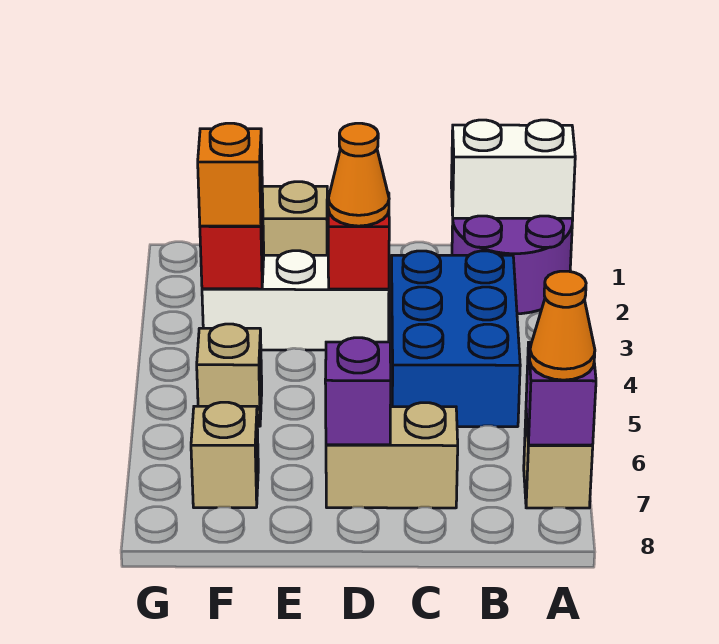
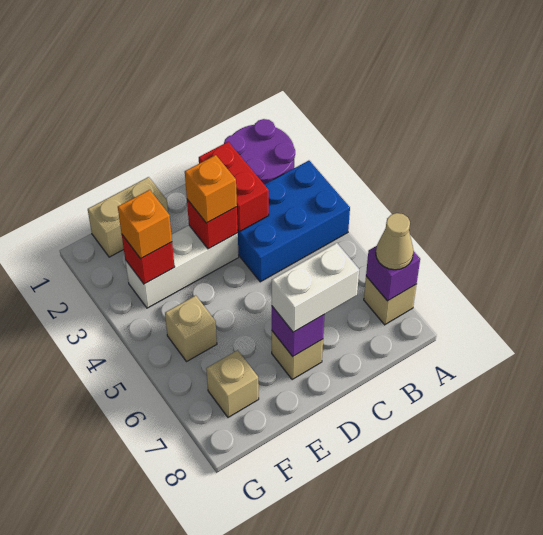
white 1x2 brick [451,120,575,218] -> white 1x2 brick moved to [272,243,359,332]
orange 1x1 cone [530,271,595,380] -> tan 1x1 cone [376,213,414,270]
blue 2x3 brick [391,251,520,427] -> blue 2x3 brick turned to [238,161,350,282]
none -> red 1x2 brick [199,142,269,232]
tan 1x2 brick [326,403,458,508] -> tan 1x1 brick [272,331,323,380]
orange 1x1 cone [328,123,389,226] -> orange 1x1 brick [185,155,237,223]

